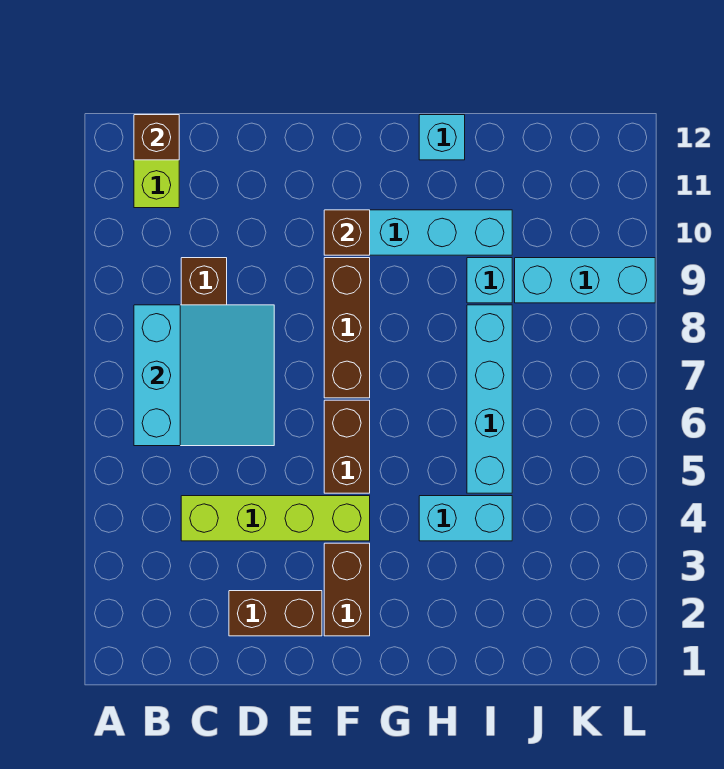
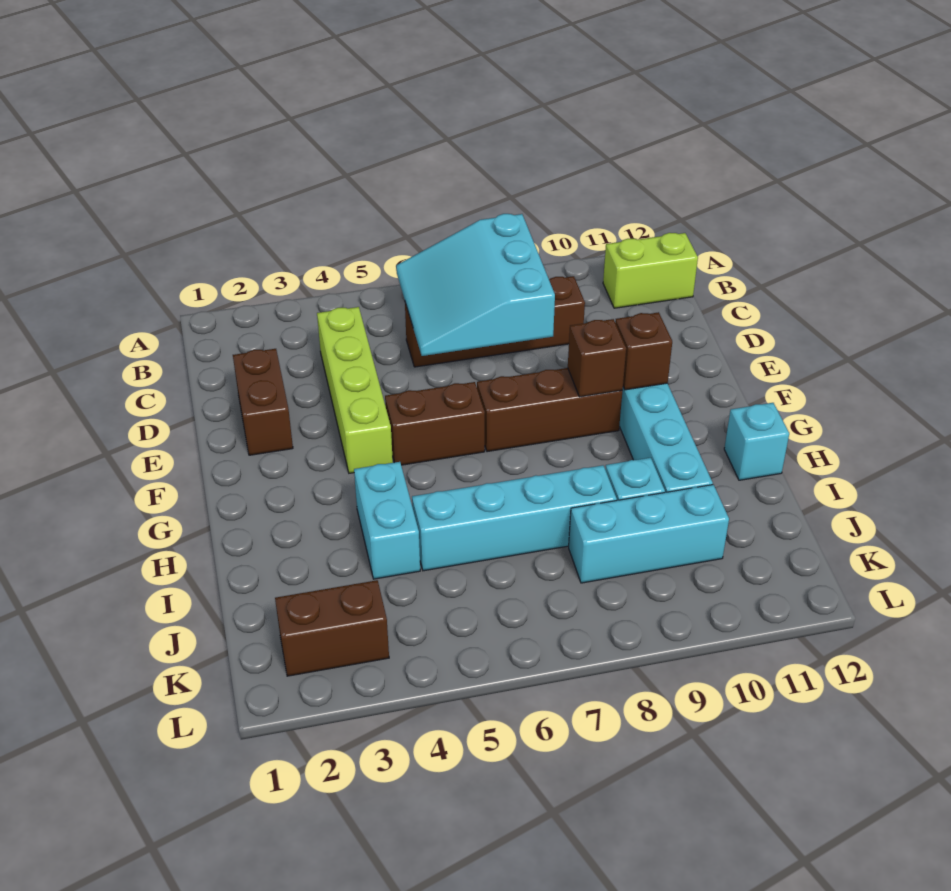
cyan 3x3 slope [134,305,274,446] -> cyan 3x3 slope turned to [396,214,555,356]
brown 1x1 brick [134,115,179,160] -> brown 1x1 brick moved to [568,319,626,397]
brown 1x2 brick [324,543,370,636] -> brown 1x2 brick moved to [275,580,389,676]
cyan 1x3 brick [515,258,655,303] -> cyan 1x3 brick turned to [569,485,729,583]

